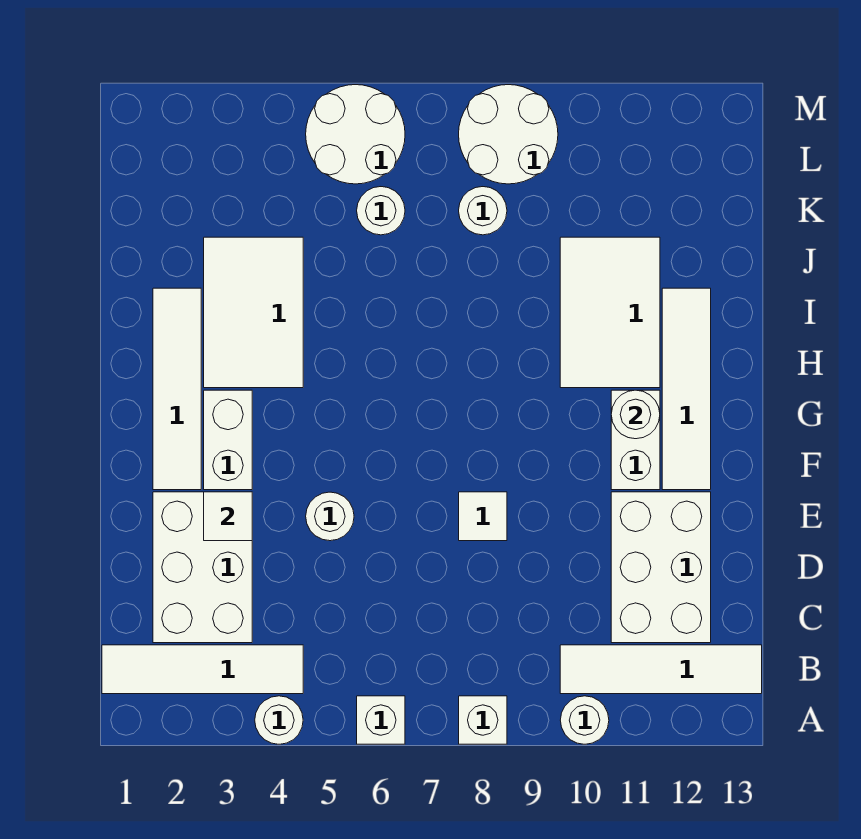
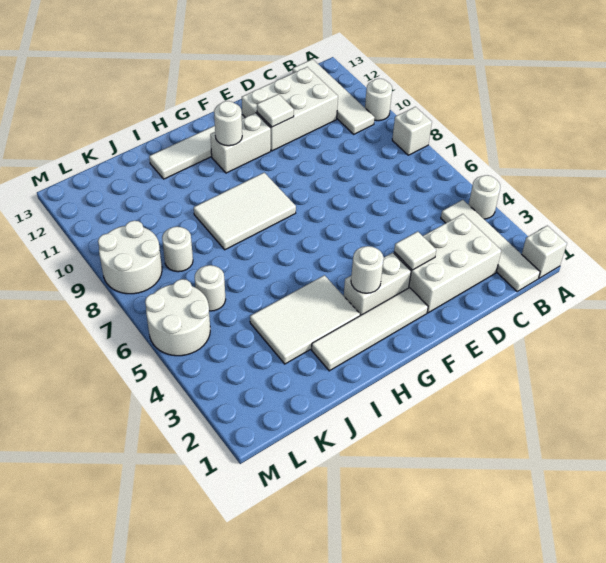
white 1x1 brick [357,696,405,744] -> white 1x1 brick moved to [522,226,567,278]
white 1x1 round brick [306,492,354,541] -> white 1x1 round brick moved to [351,246,384,293]
white 1x1 tile [459,492,507,541] -> white 1x1 tile moved to [257,94,294,127]
white 2x3 tile [560,237,660,388] -> white 2x3 tile moved to [194,173,296,250]

